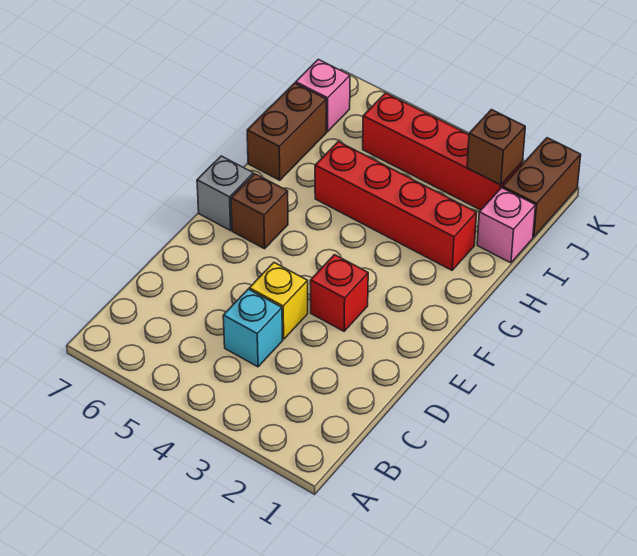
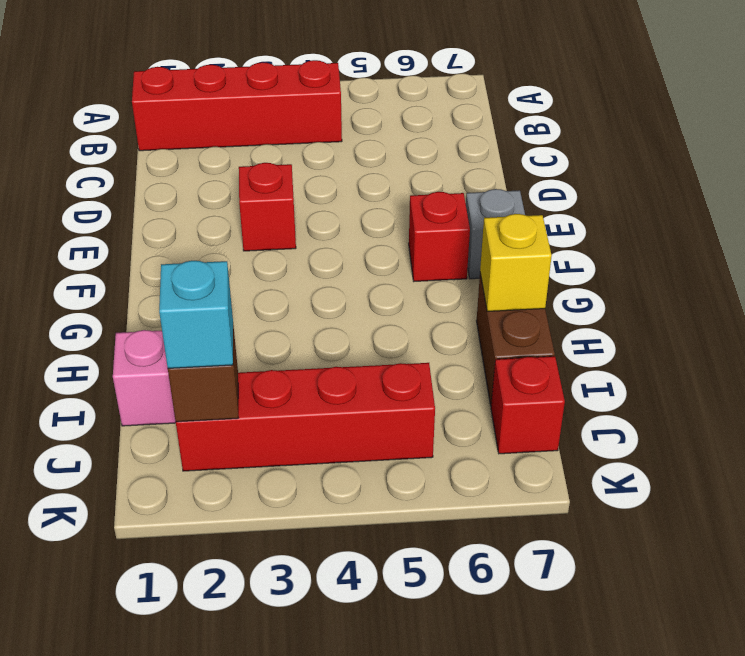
cyan 1x1 brick [223,289,282,367] -> cyan 1x1 brick moved to [159,261,233,368]
yellow 1x1 brick [249,263,308,339] -> yellow 1x1 brick moved to [480,214,552,311]
brown 1x1 brick [231,174,288,249] -> red 1x1 brick [409,192,470,281]
red 1x4 brick [315,142,476,270] -> red 1x4 brick moved to [132,60,342,151]
brown 1x2 brick [503,138,581,237] -> none
pink 1x1 brick [296,59,350,132] -> red 1x1 brick [491,356,565,454]

